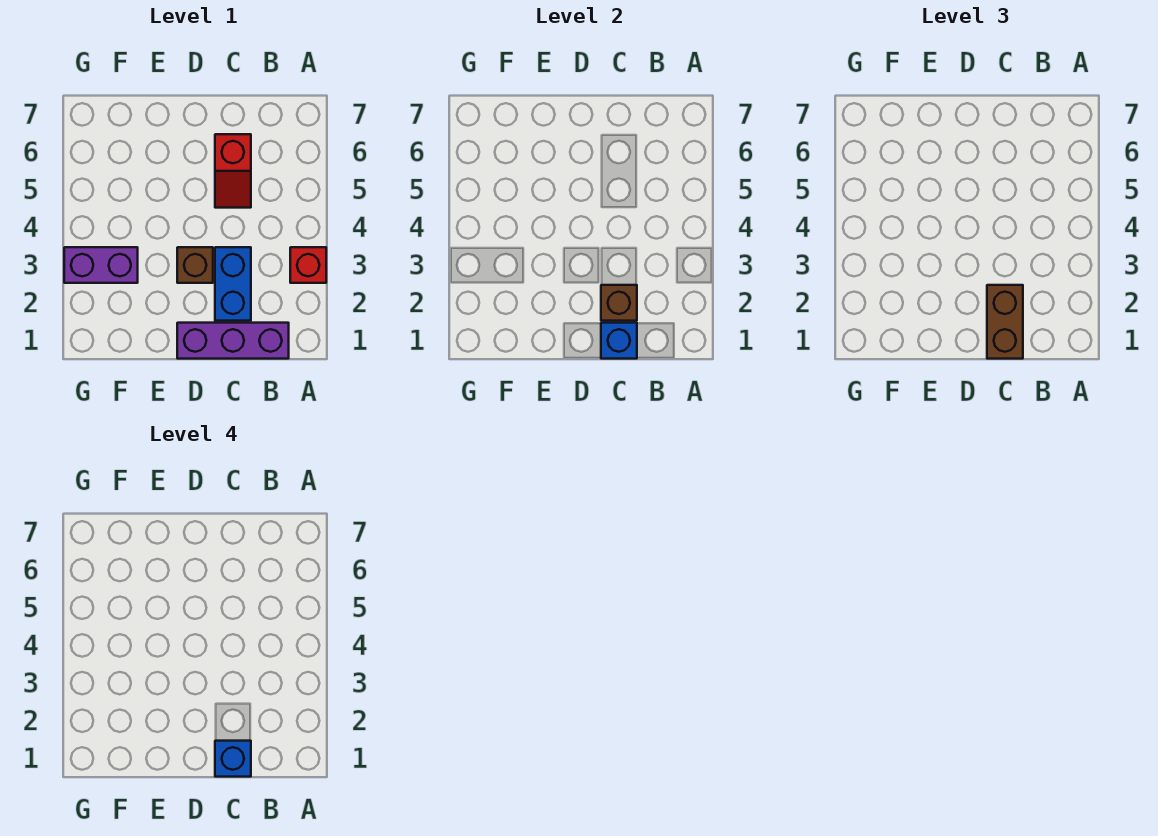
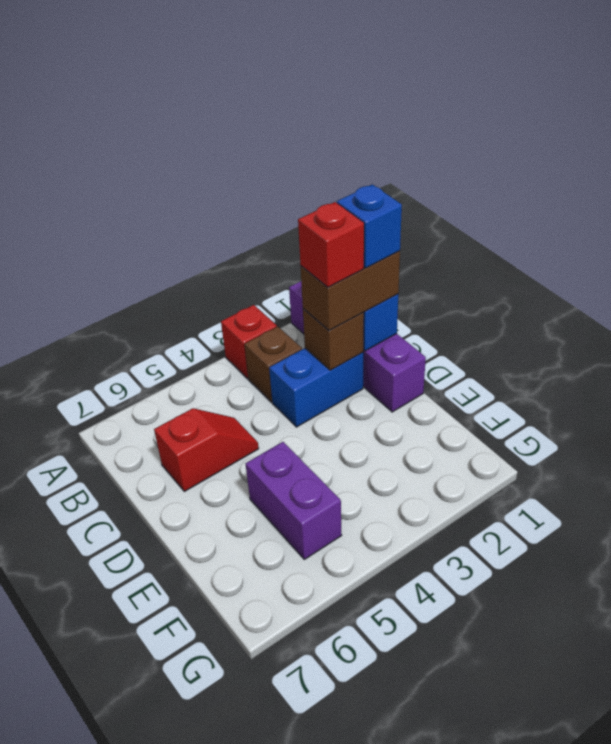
purple 1x3 brick [177,323,289,359] -> purple 1x4 brick [289,281,426,412]
none -> red 1x1 brick [298,202,364,287]
brown 1x1 brick [177,247,213,283] -> brown 1x1 brick moved to [244,327,302,402]
purple 1x2 brick [64,247,138,283] -> purple 1x2 brick moved to [246,442,342,559]

